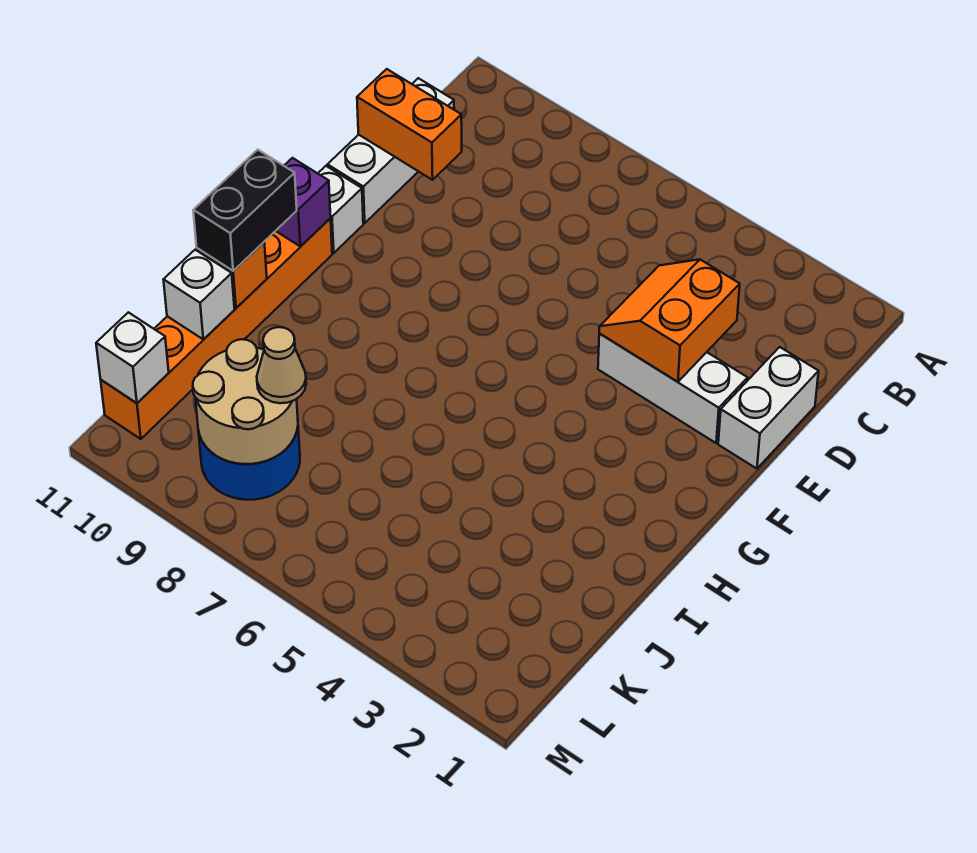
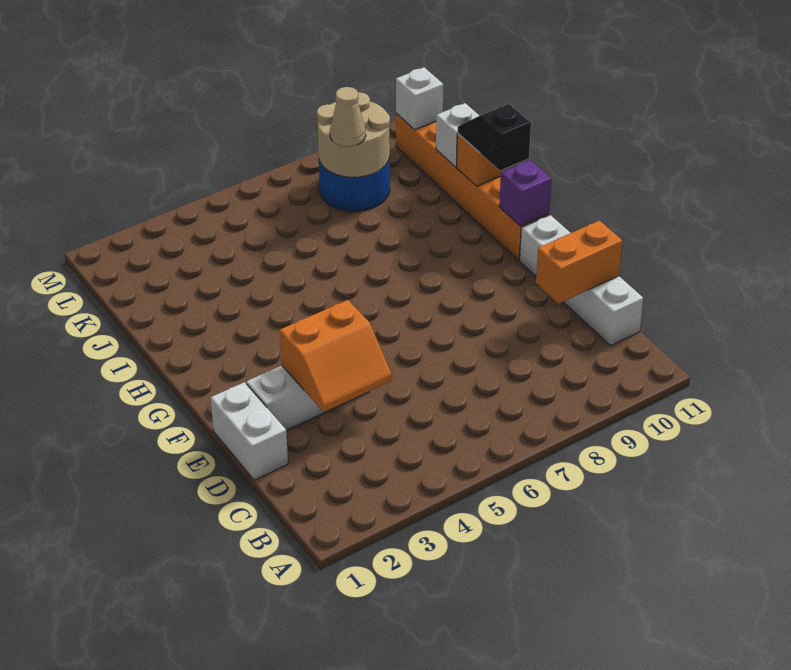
orange 2x2 slope [599,259,740,382] -> orange 2x2 slope turned to [280,300,392,412]
black 1x2 brick [193,150,297,271] -> black 1x2 slope [457,104,531,170]

